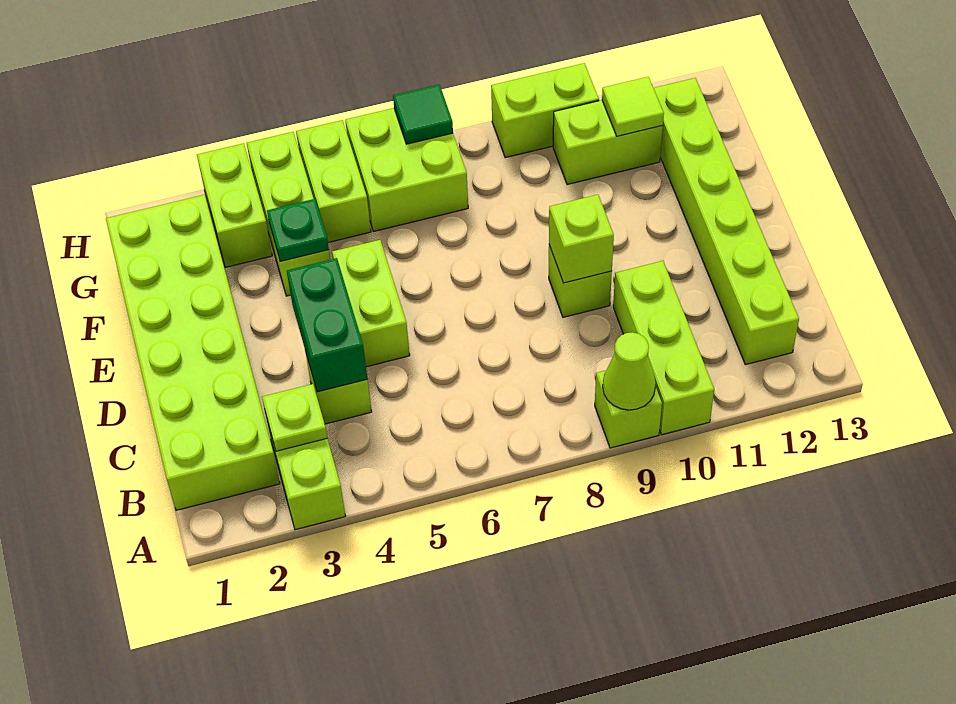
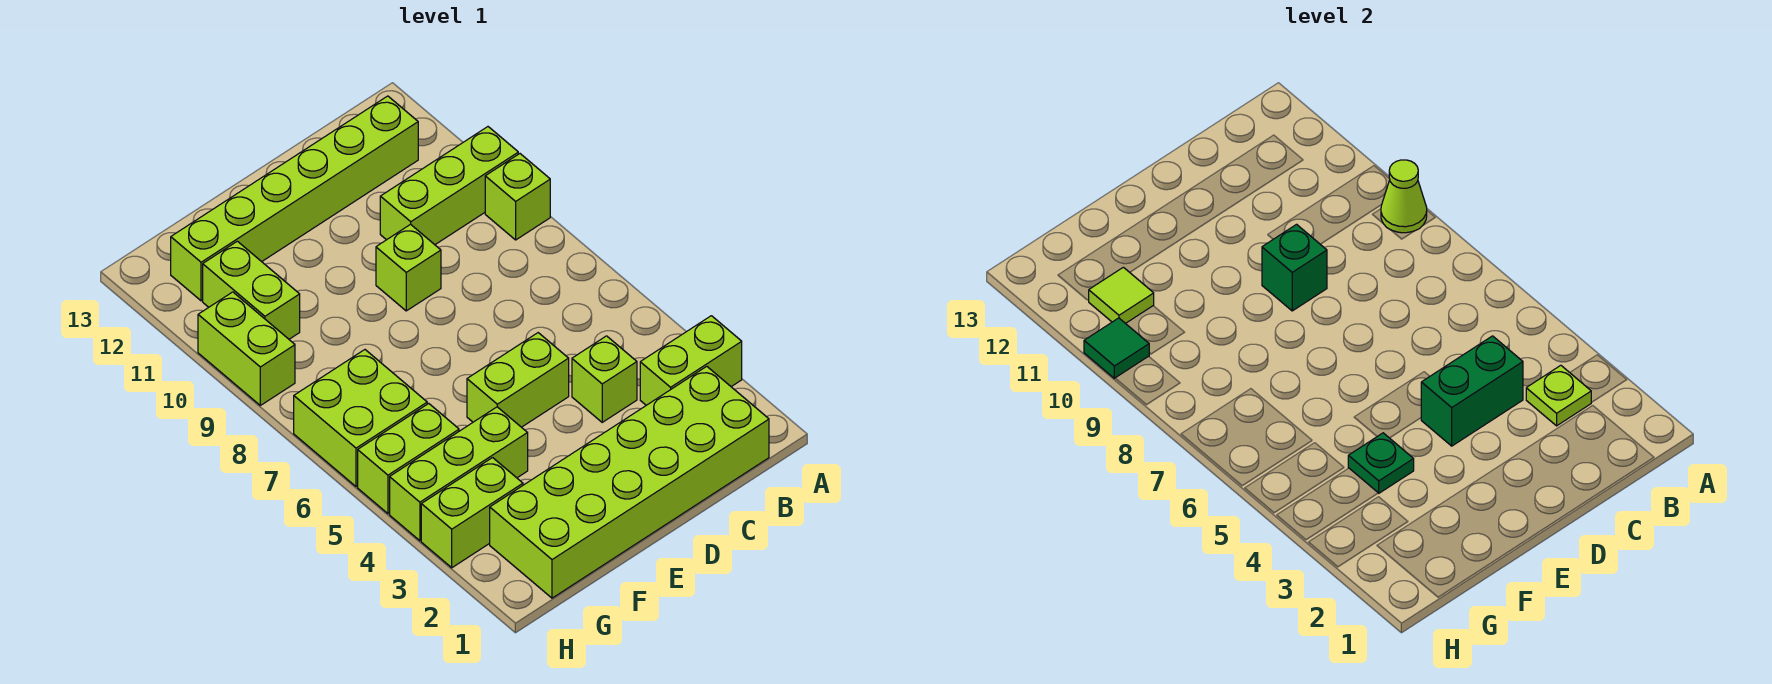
lime 1x1 brick [549,195,614,283] -> green 1x1 brick [1262,224,1327,311]
green 1x1 tile [393,84,453,144] -> green 1x1 tile moved to [1084,318,1149,378]

